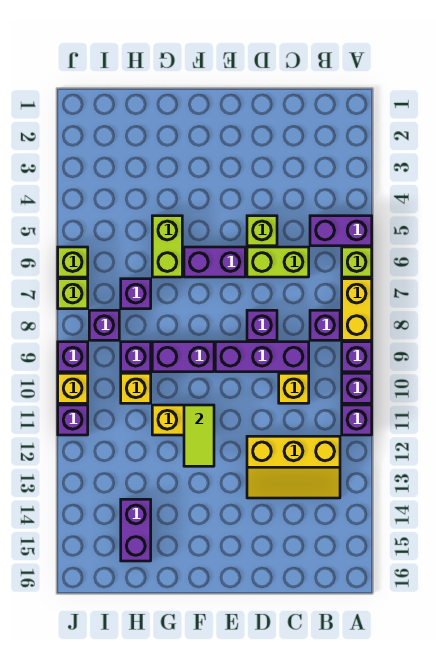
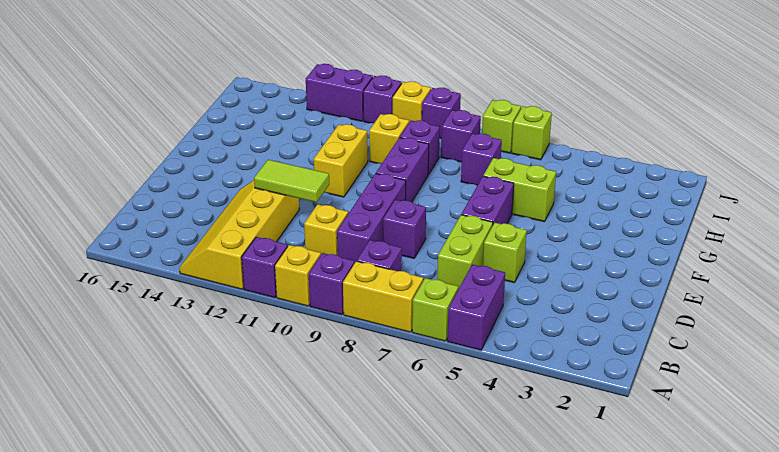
purple 1x1 brick [342,373,372,403] -> yellow 1x1 brick [275,245,321,306]
yellow 2x3 slope [247,436,340,498] -> yellow 2x4 slope [179,180,299,289]
lime 1x2 tile [184,405,214,466] -> lime 1x2 tile moved to [254,160,329,202]
purple 1x2 brick [121,499,151,561] -> purple 1x2 brick moved to [306,64,373,121]

